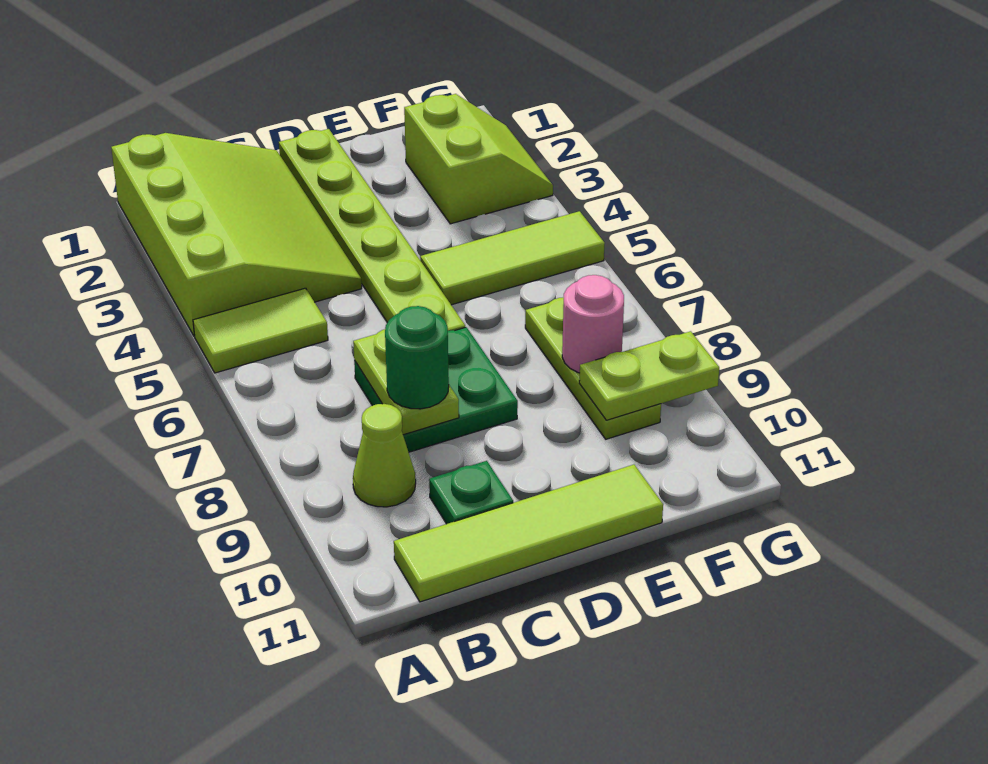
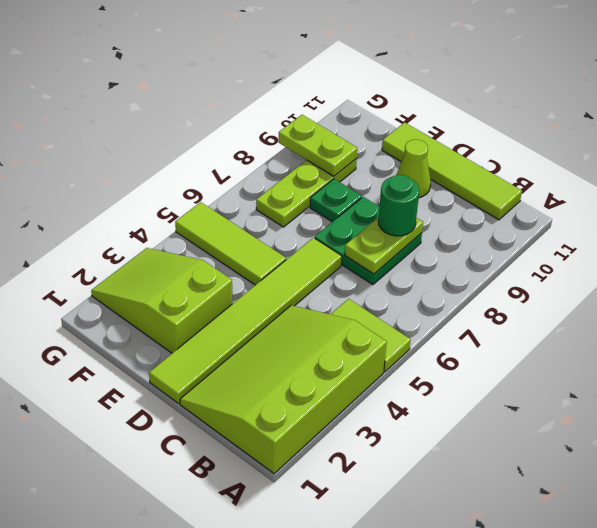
lime 1x1 cone [353,404,416,507] -> lime 1x1 cone moved to [397,140,431,197]
green 1x1 plate [429,461,513,524] -> green 1x1 plate moved to [310,179,362,222]
lime 1x6 plate [279,129,465,331] -> lime 1x6 tile [149,238,342,403]
lime 2x2 slope [404,94,553,224] -> lime 2x3 slope [91,248,232,353]
pink 1x1 round brick [562,275,624,373] -> none

